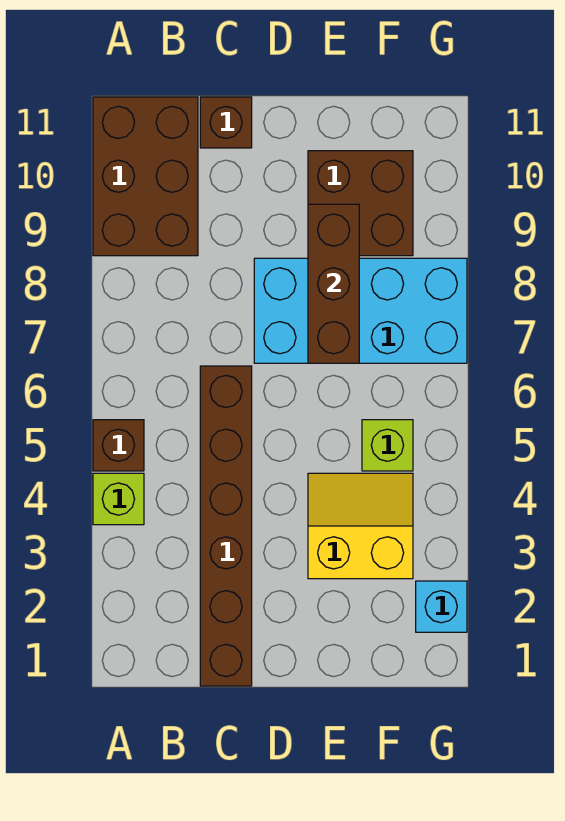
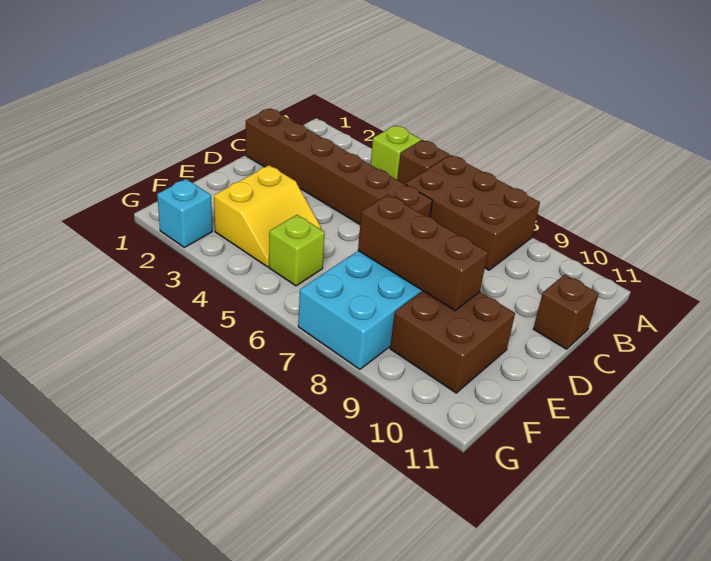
brown 2x3 brick [93,97,198,256] -> brown 2x3 brick moved to [405,155,540,270]

